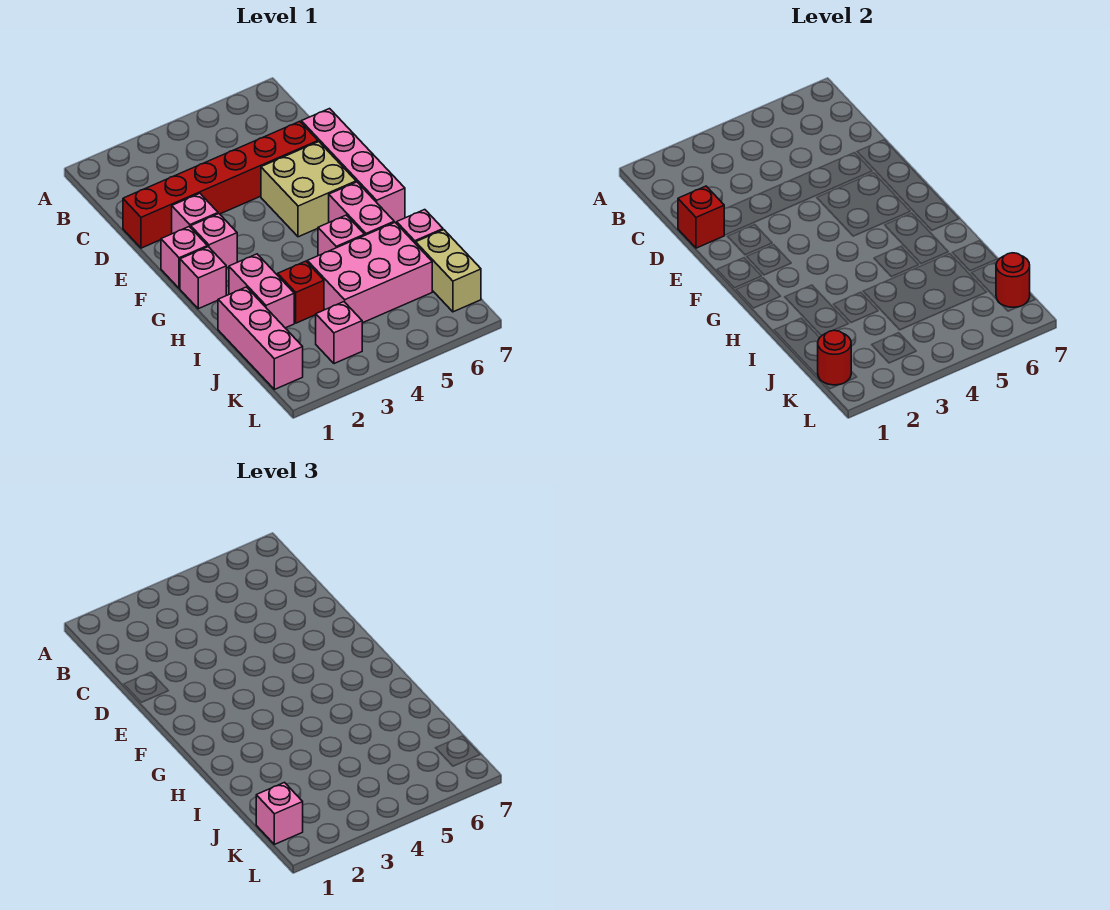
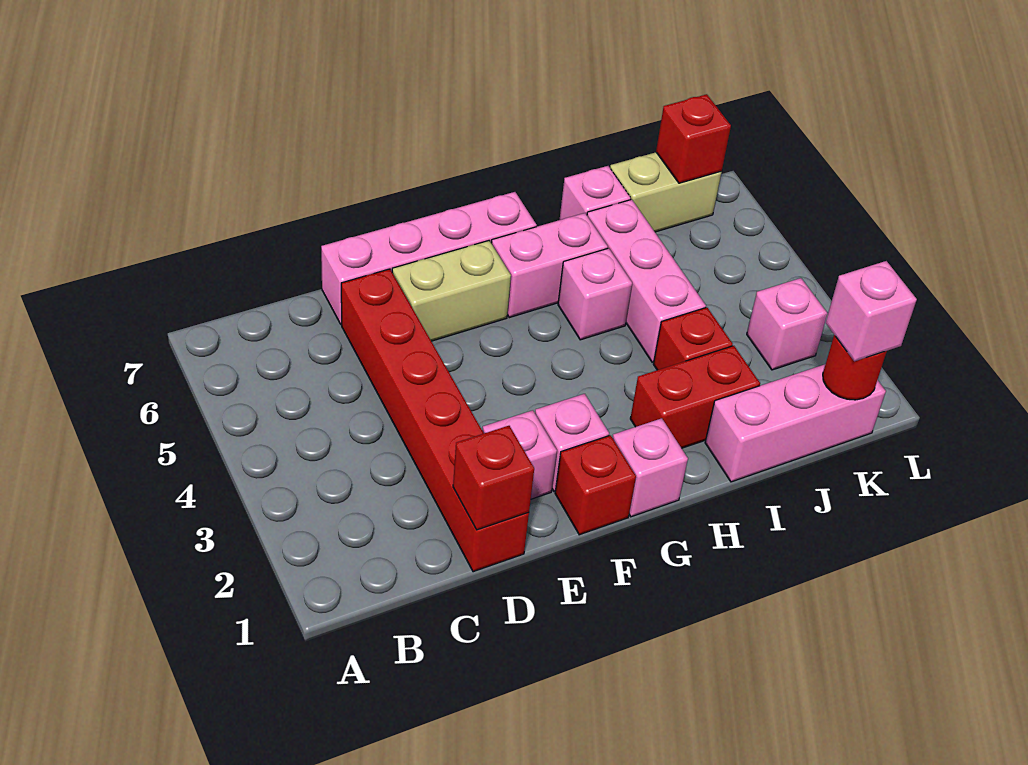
tan 2x2 brick [261,142,356,237] -> tan 1x2 brick [392,241,511,341]
pink 1x1 brick [161,227,207,289] -> red 1x1 brick [555,435,636,535]
pink 1x2 brick [229,254,294,328] -> red 1x2 brick [630,346,760,448]
pink 2x3 brick [307,222,432,323] -> pink 1x3 brick [587,199,706,362]
red 1x1 round brick [996,253,1030,307] -> red 1x1 brick [656,94,731,183]

